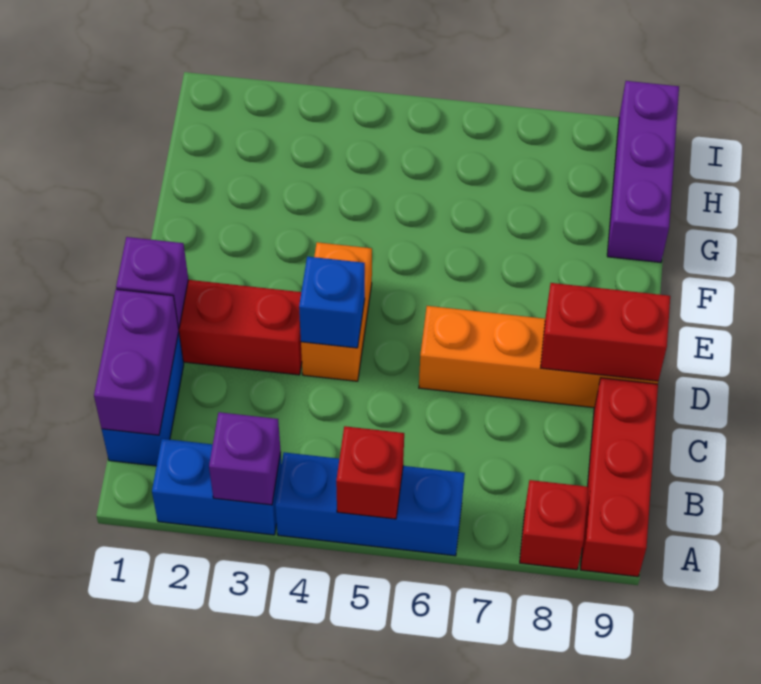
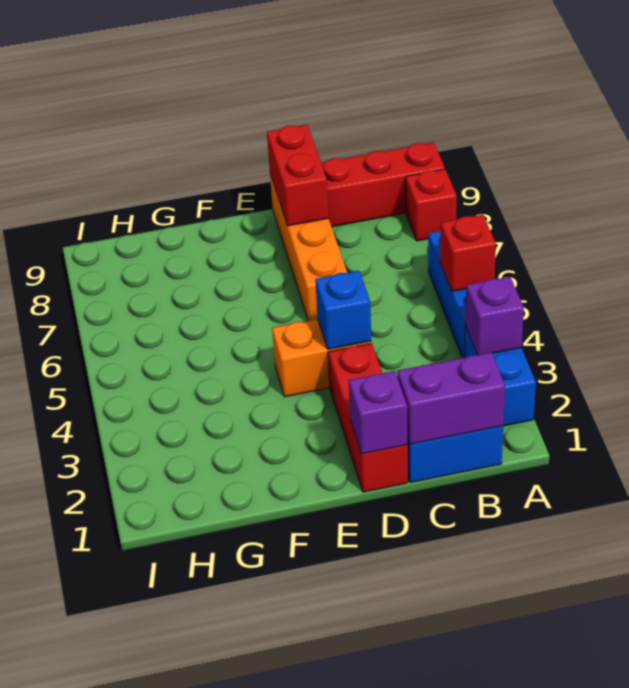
purple 1x3 brick [607,81,679,263] -> none

